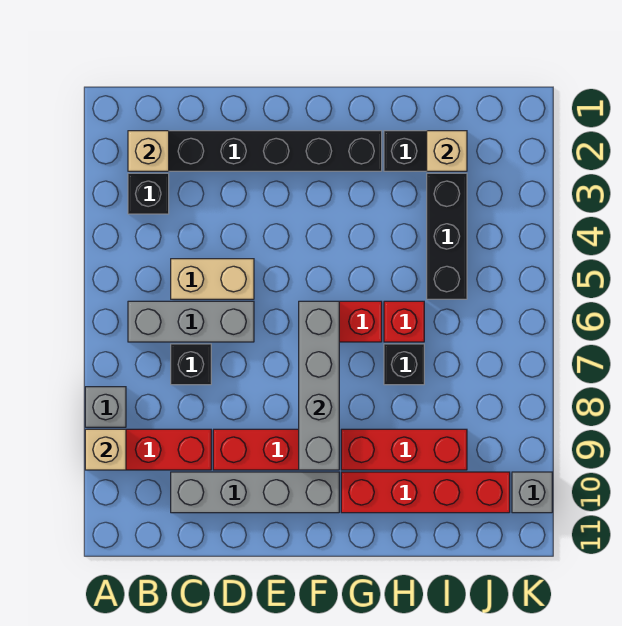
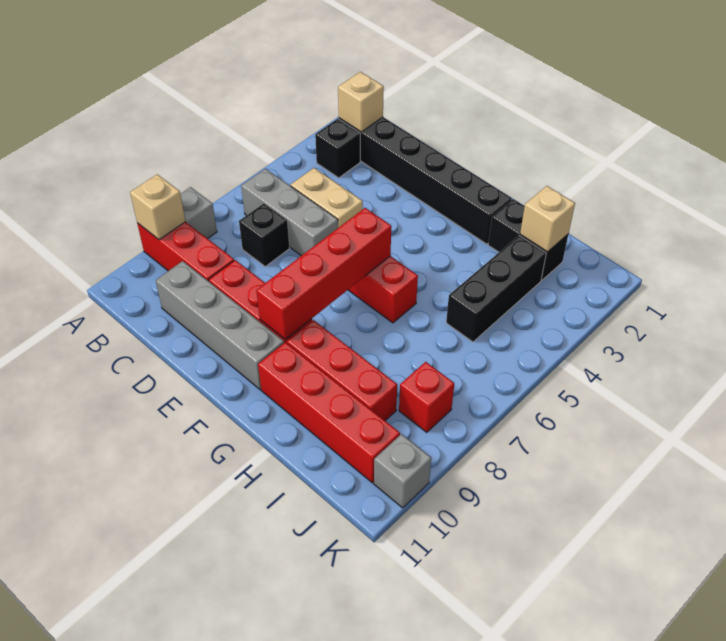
grey 1x4 brick [299,301,339,470] -> red 1x4 brick [256,208,391,339]
red 1x1 brick [384,301,424,342] -> red 1x1 brick moved to [399,362,454,432]
black 1x1 brick [384,344,424,385] -> none

